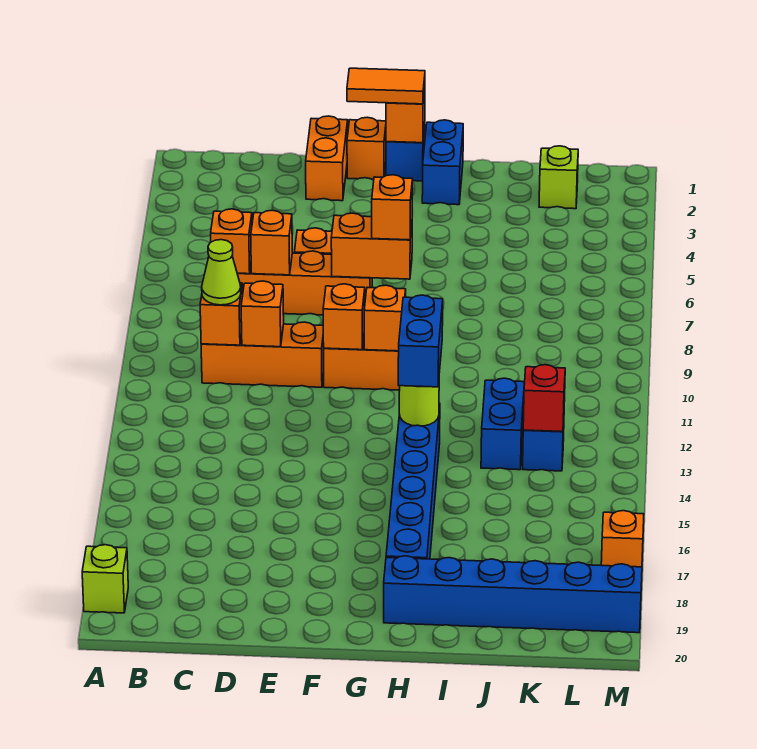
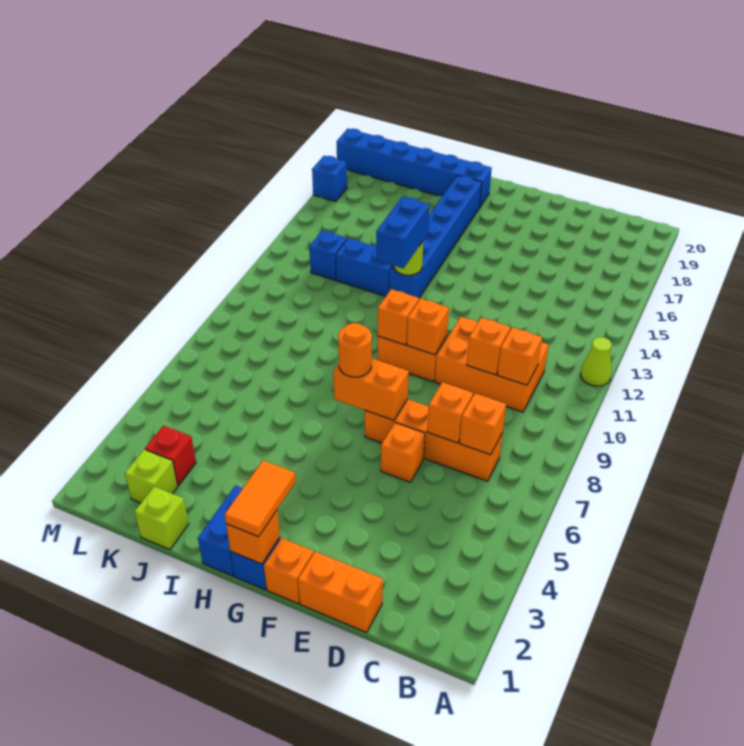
lime 1x1 brick [82,545,128,613] -> lime 1x1 brick moved to [135,487,189,550]
orange 1x3 brick [201,322,324,387] -> orange 2x3 brick [435,317,549,412]
lime 1x1 cone [202,240,241,305] -> lime 1x1 cone moved to [580,337,612,386]
orange 1x2 brick [306,116,348,201] -> orange 1x2 brick turned to [298,552,383,632]
orange 1x2 tile [347,68,425,104] -> orange 1x2 tile turned to [225,460,296,537]
orange 1x1 brick [372,175,412,240] -> orange 1x1 round brick [338,323,372,377]
blue 1x2 brick [481,378,524,470] -> blue 1x2 brick turned to [336,238,393,296]
red 1x1 brick [523,365,565,432] -> red 1x1 brick moved to [145,426,196,485]
orange 1x1 brick [601,511,644,567] -> blue 1x1 brick [312,156,347,202]

